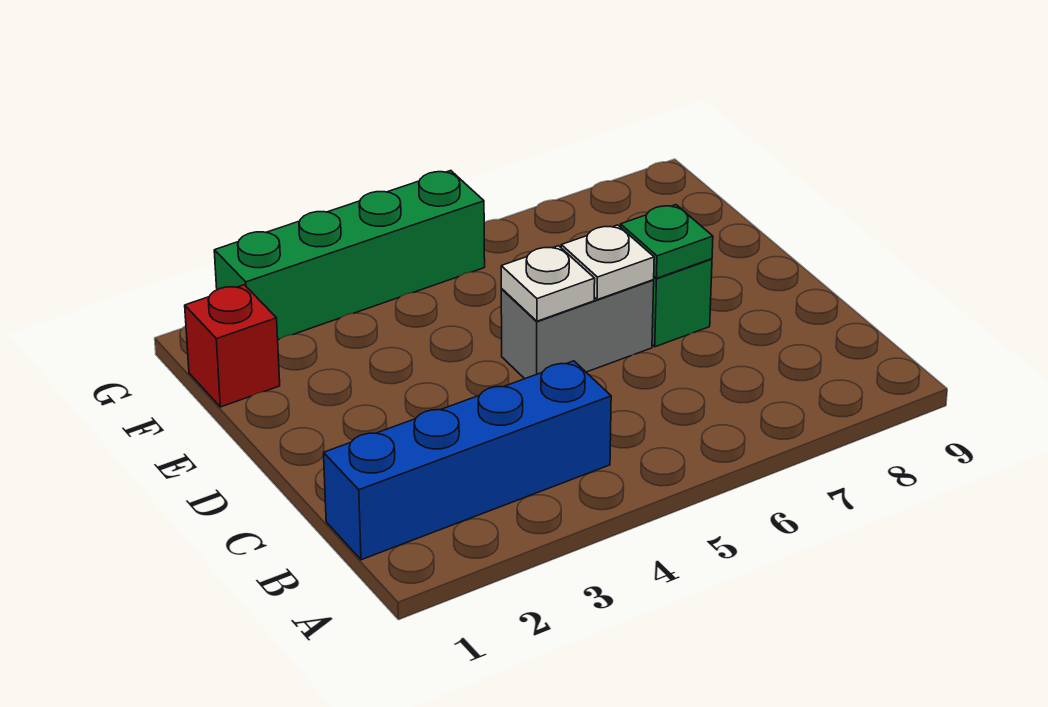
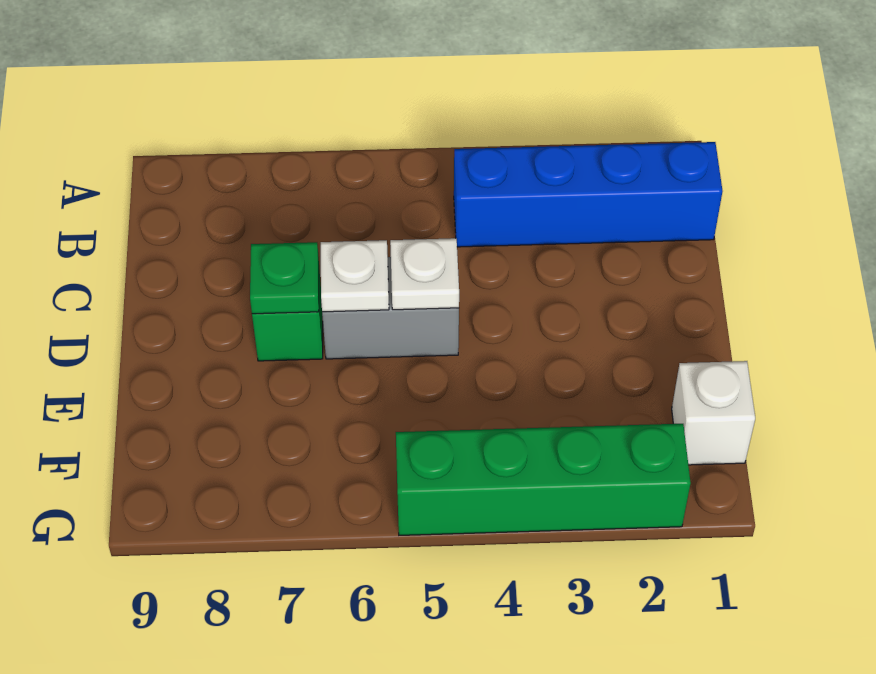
red 1x1 brick [185,285,280,407] -> white 1x1 brick [672,361,755,465]

